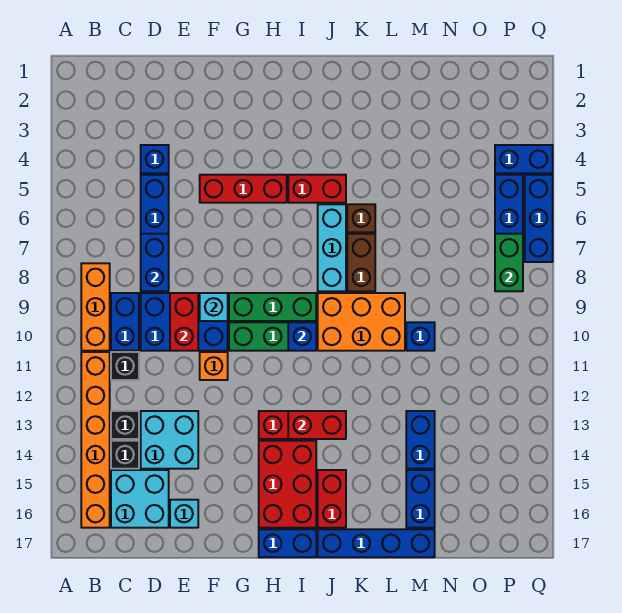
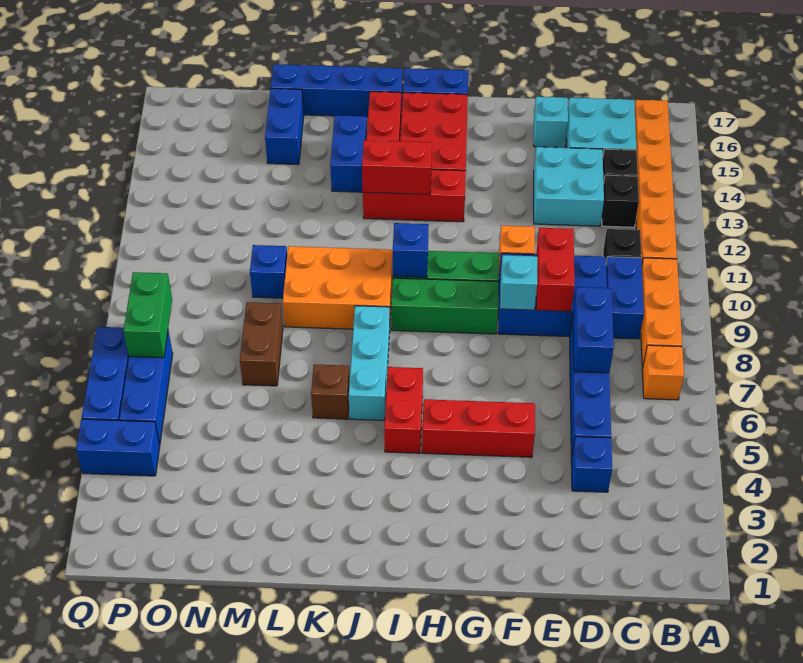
none -> orange 1x1 brick [642,345,684,400]
red 1x2 brick [288,175,346,203] -> red 1x2 brick turned to [384,367,423,453]
brown 1x2 brick [347,234,375,291] -> brown 1x2 brick moved to [240,302,283,386]
blue 1x2 brick [406,411,435,469] -> blue 1x2 brick moved to [330,115,367,192]

